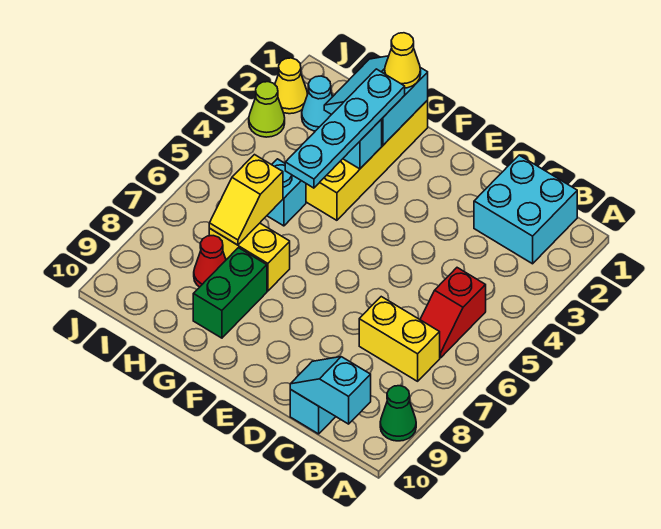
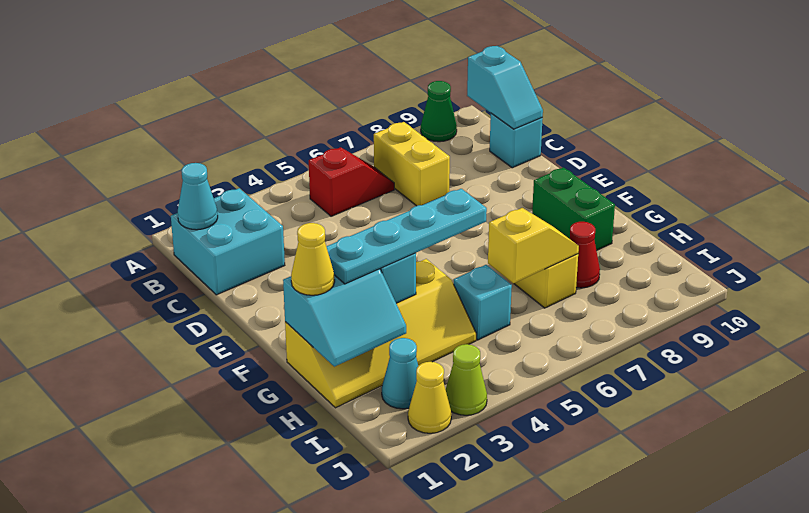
none -> cyan 1x1 cone [178,163,218,230]
green 1x2 brick [193,248,267,338] -> green 1x2 brick turned to [532,167,615,251]

